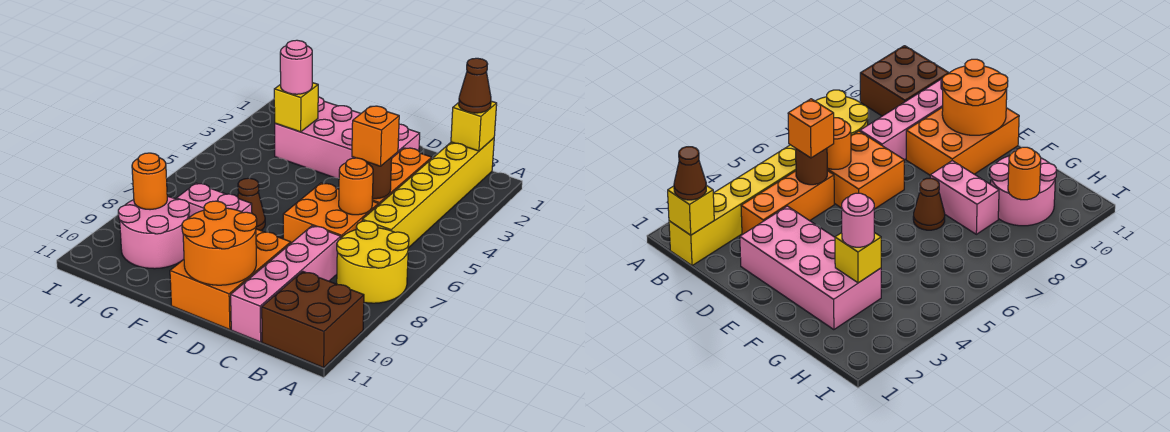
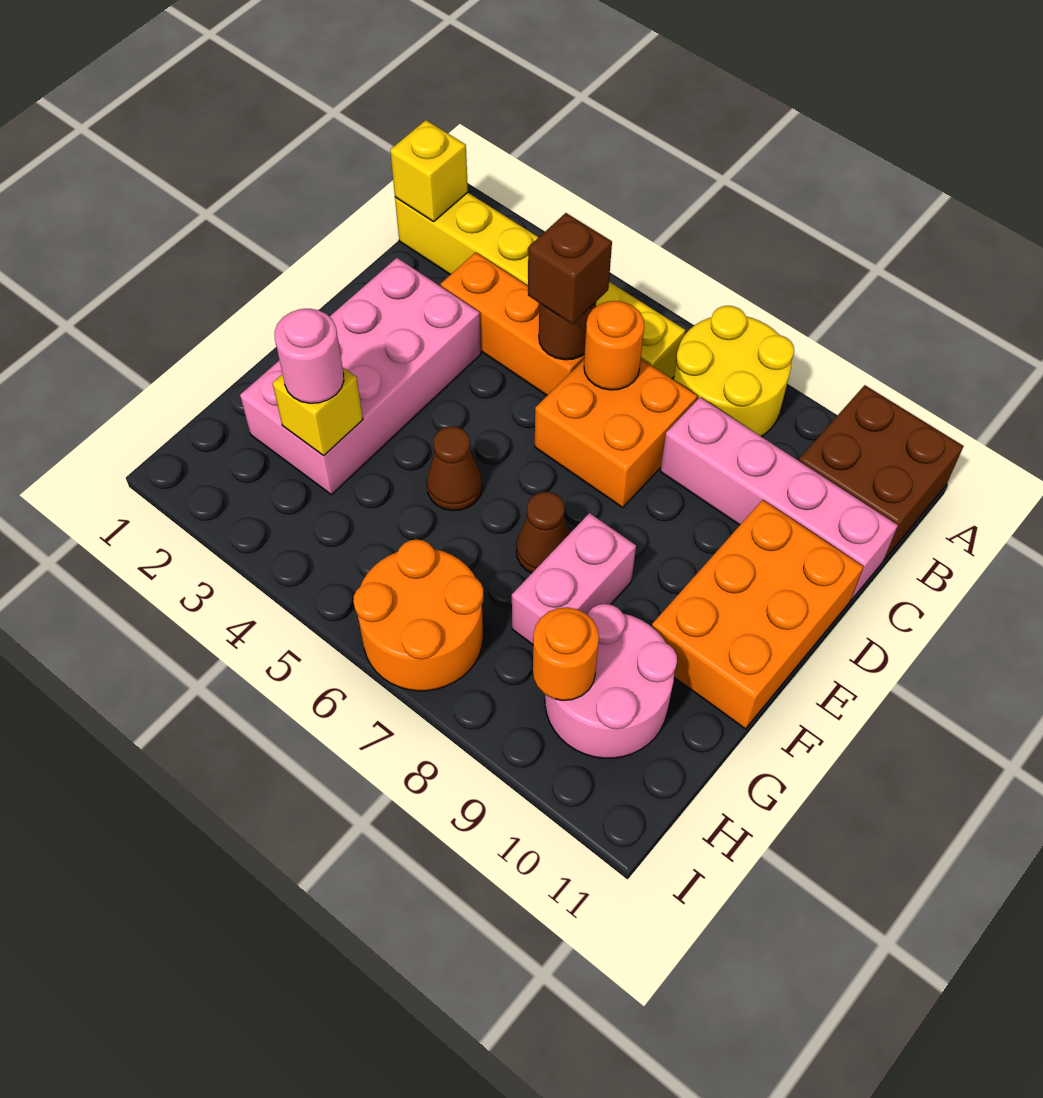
brown 1x1 cone [459,58,491,113] -> brown 1x1 cone moved to [427,426,482,511]
orange 1x1 brick [352,106,399,166] -> brown 1x1 brick [528,213,612,324]
orange 2x3 brick [170,229,291,330] -> orange 2x3 brick turned to [652,500,864,729]
orange 2x2 round brick [182,201,257,285] -> orange 2x2 round brick moved to [353,539,483,691]

